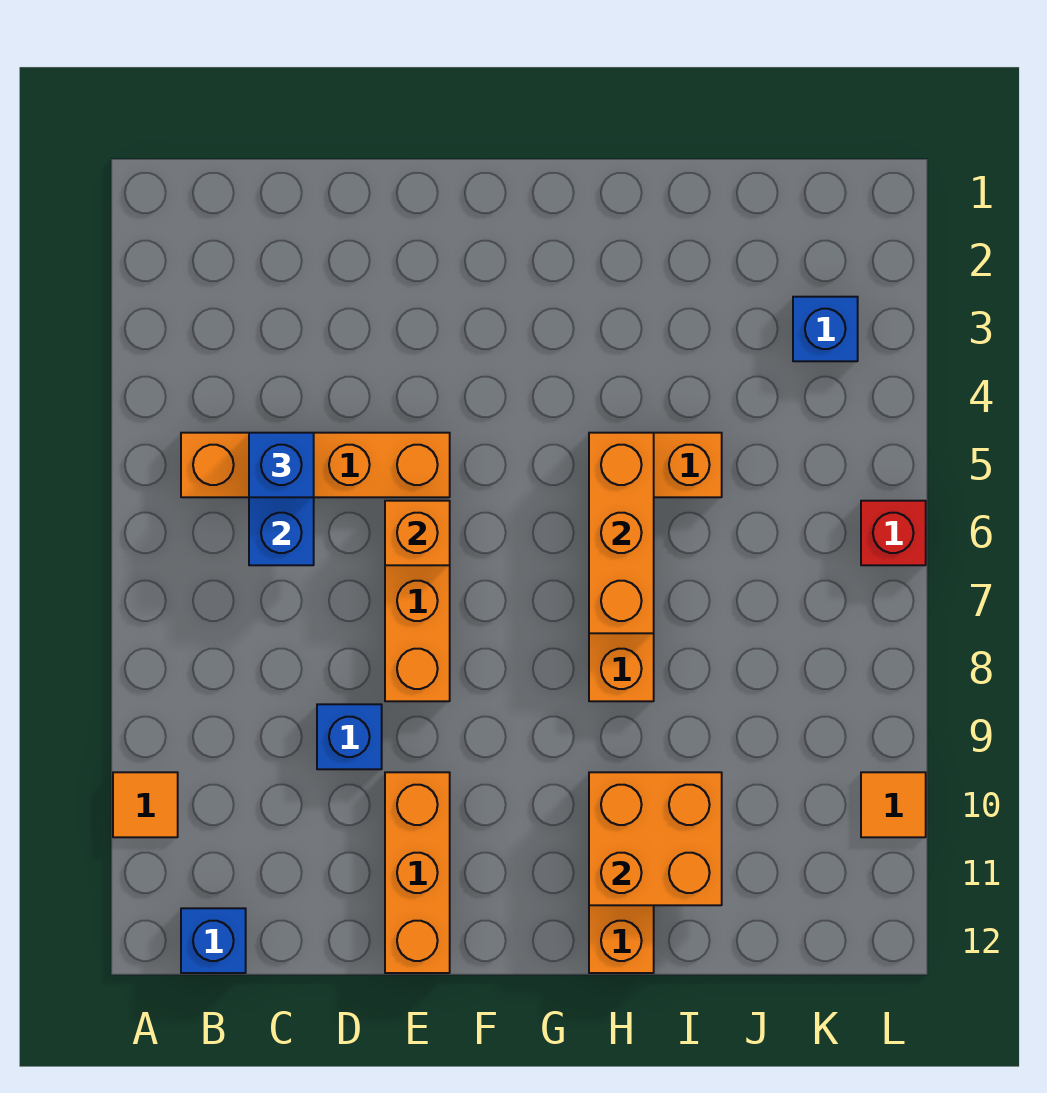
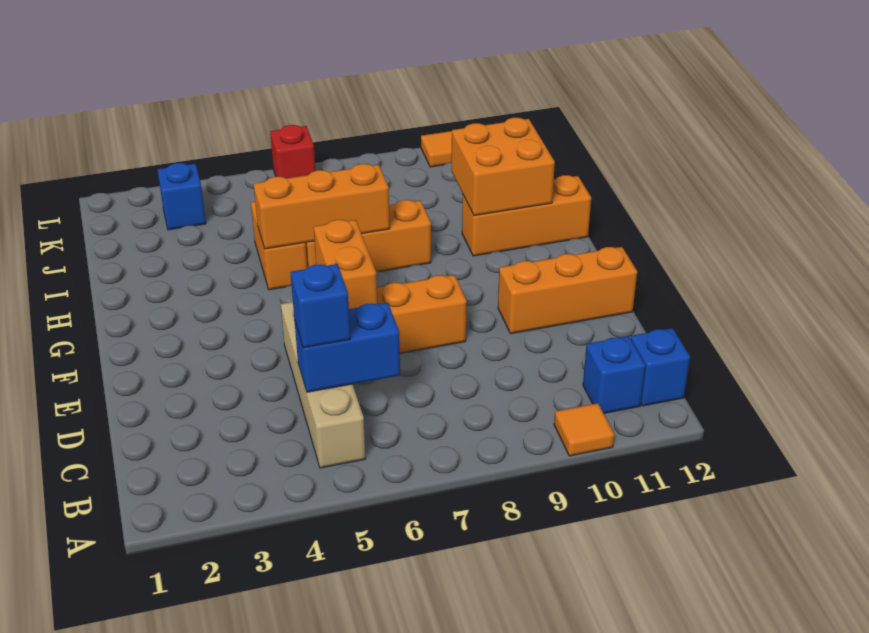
orange 1x4 brick [181,433,450,497] -> tan 1x4 brick [281,302,365,468]
blue 1x1 brick [317,704,382,769] -> blue 1x1 brick moved to [583,336,646,413]
orange 1x1 brick [385,501,450,565] -> orange 1x2 brick [314,220,377,309]

